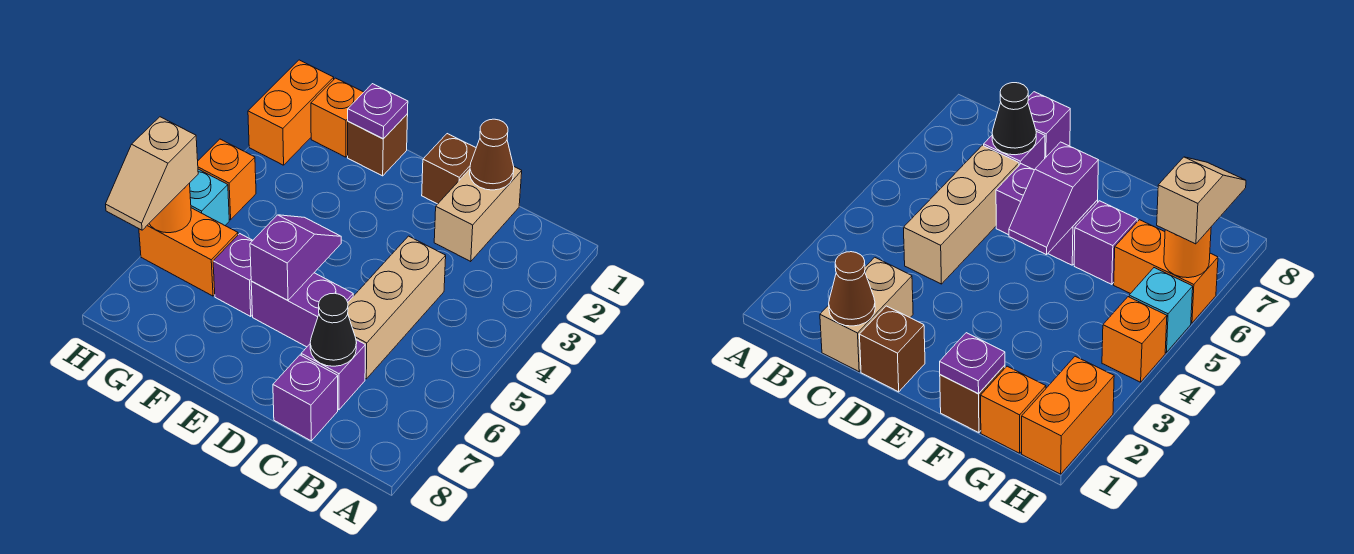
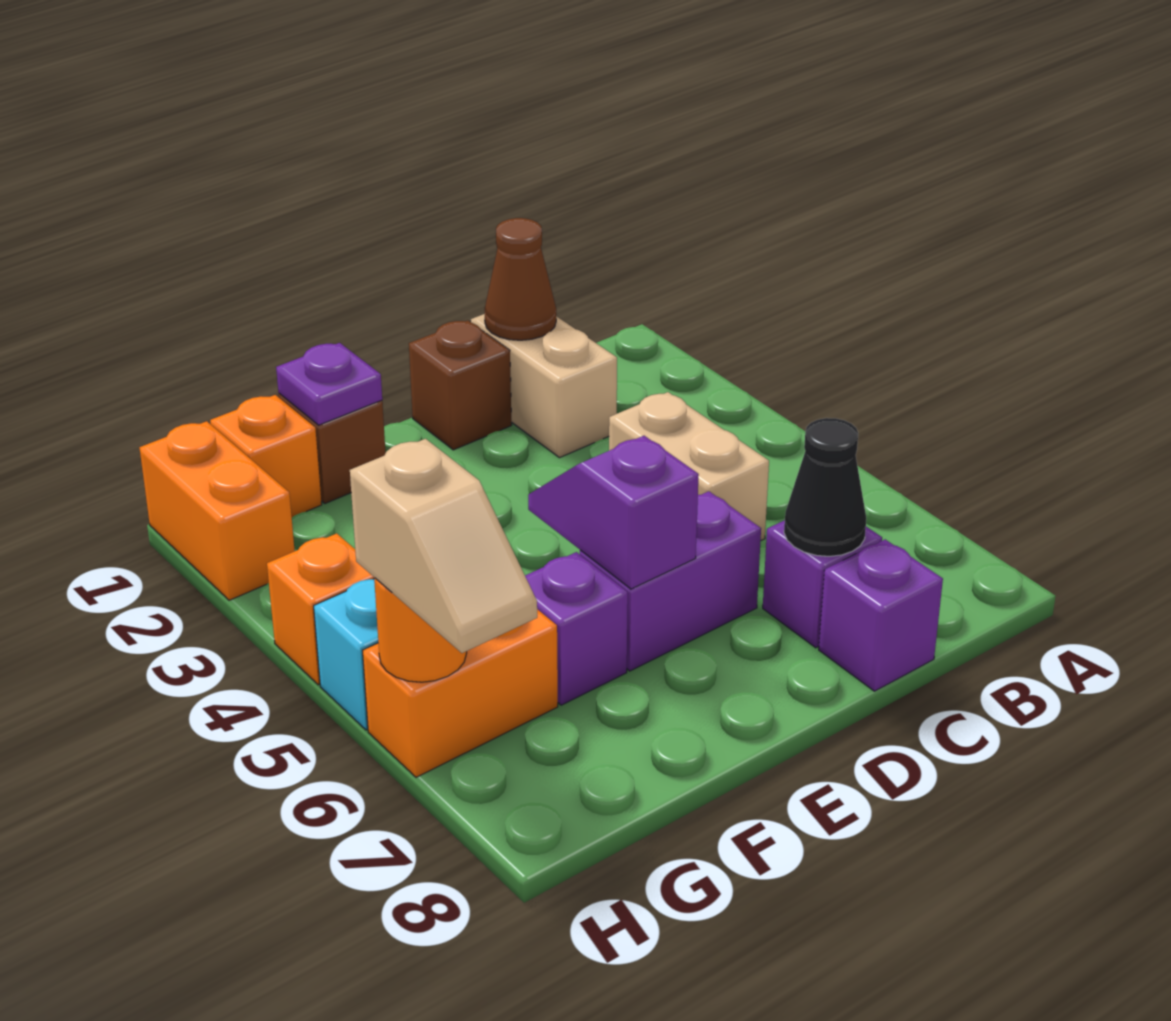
tan 1x3 brick [348,236,446,379] -> tan 1x2 brick [609,392,769,540]

